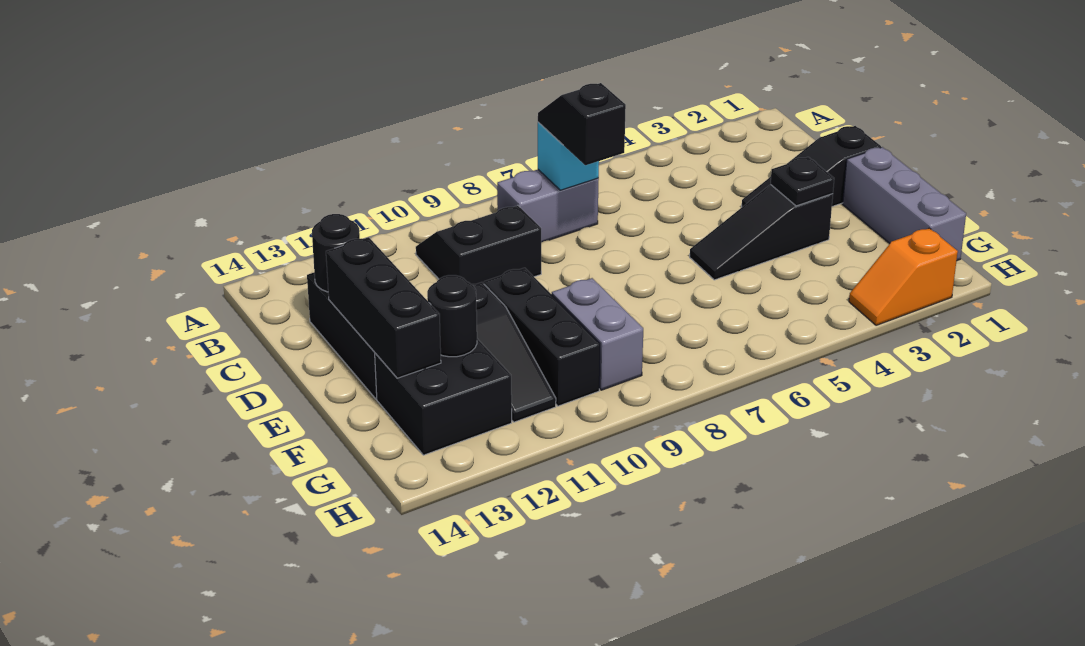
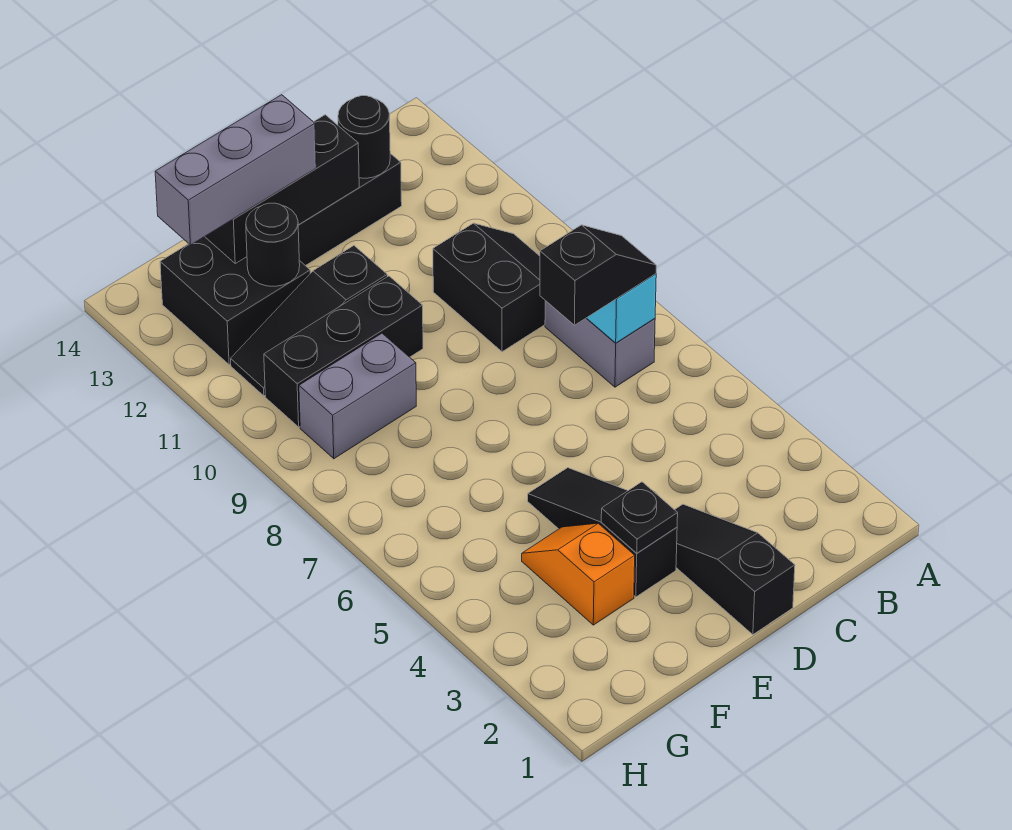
grey 1x3 brick [843,147,966,261] -> grey 1x3 brick moved to [155,95,316,245]
orange 1x2 slope [849,228,958,325] -> orange 1x2 slope moved to [522,523,635,625]

